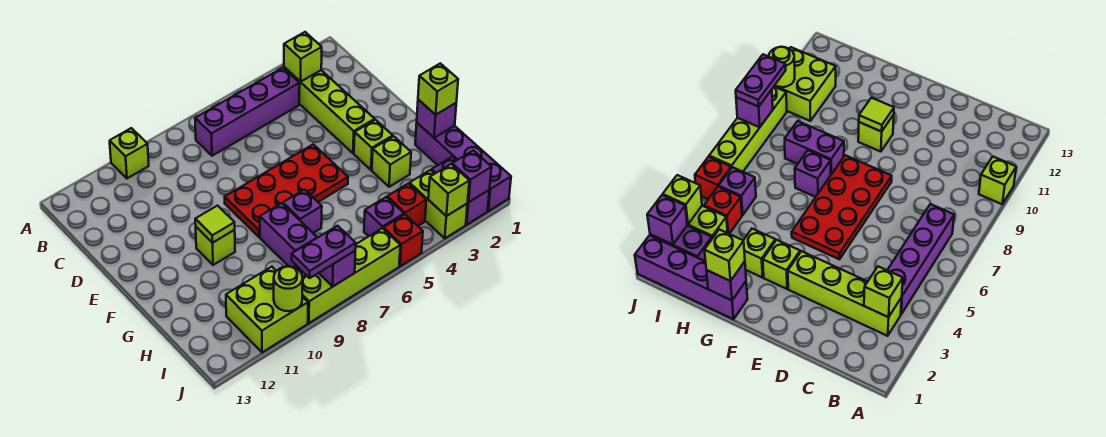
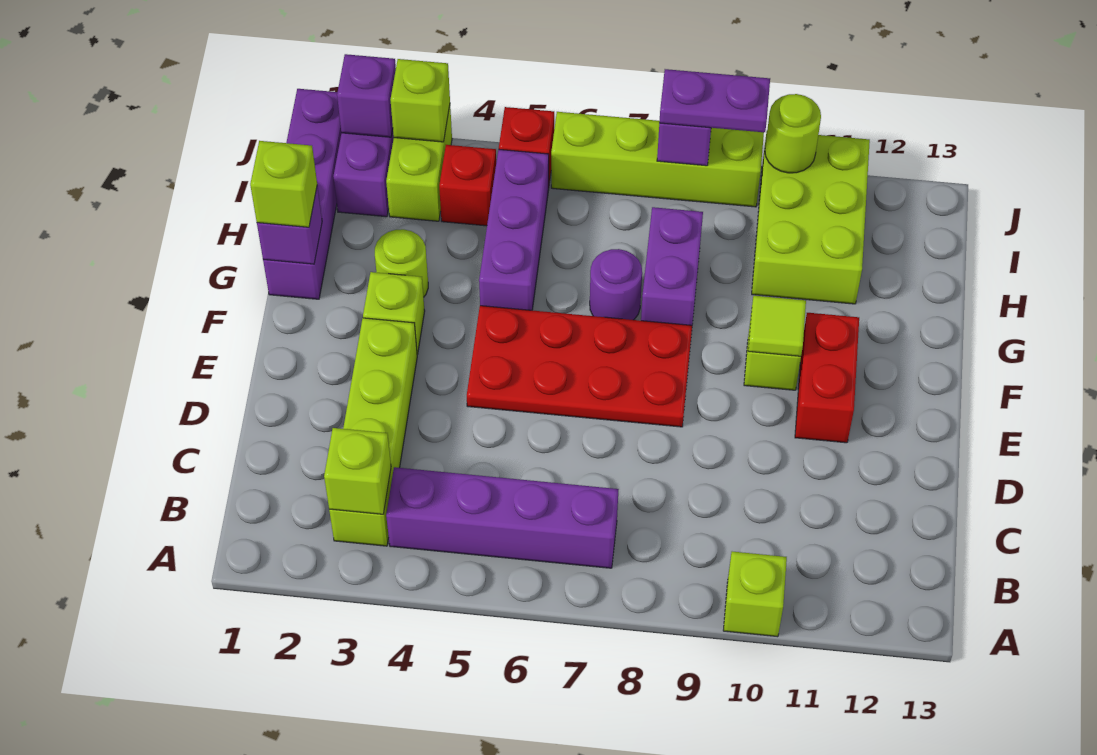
none -> red 1x2 brick [795,313,859,443]
lime 1x1 brick [372,136,411,187] -> lime 1x1 round brick [375,229,428,297]
purple 1x1 brick [283,190,322,233] -> purple 1x1 round brick [590,249,642,320]
purple 1x1 brick [364,197,404,236] -> purple 1x3 brick [479,149,549,310]
lime 2x2 brick [226,267,308,352] -> lime 2x3 brick [752,132,870,304]

